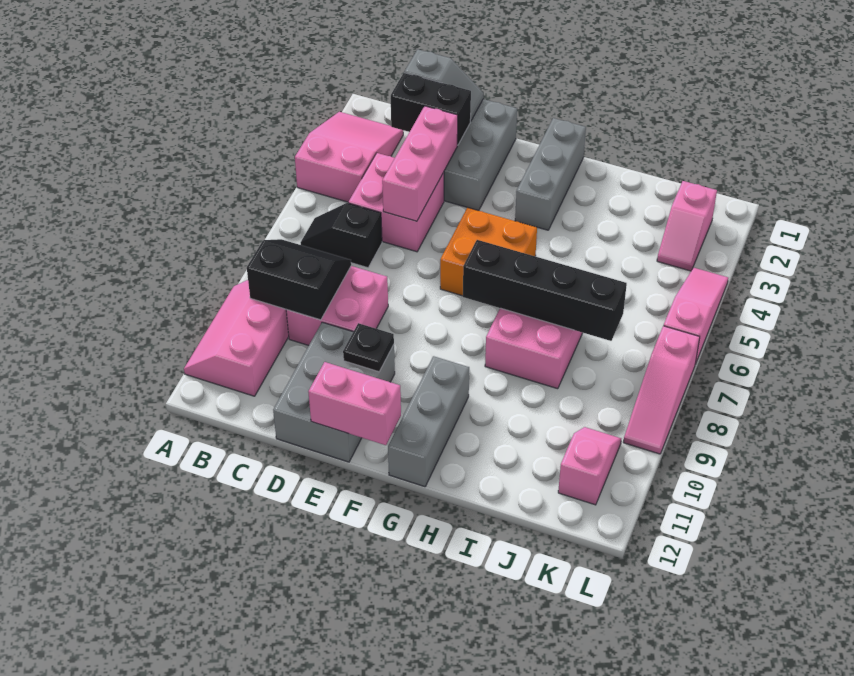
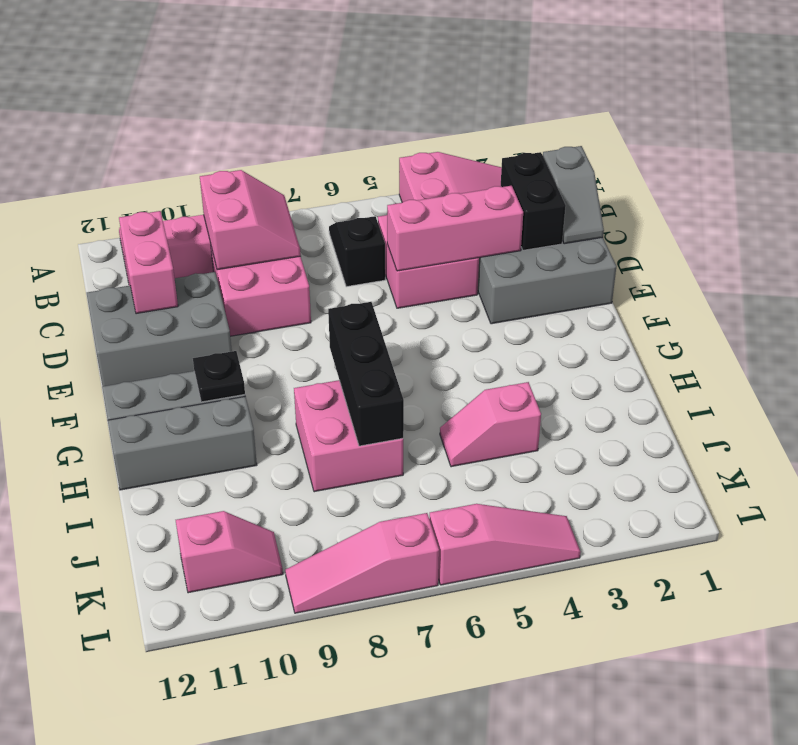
black 2x2 slope [247,239,351,320] -> pink 2x2 slope [200,170,301,270]
black 1x1 plate [343,323,394,372] -> black 1x1 plate moved to [193,351,245,402]
pink 1x2 brick [308,362,401,445] -> pink 1x2 brick moved to [119,211,178,314]
orange 2x2 brick [440,208,537,296] -> none
grey 1x3 brick [515,118,586,230] -> grey 1x3 brick moved to [108,396,257,490]
black 1x4 brick [463,240,627,341] -> black 1x3 brick [328,302,404,446]
pink 1x2 slope [657,181,717,271] -> pink 1x2 slope moved to [440,382,541,467]

